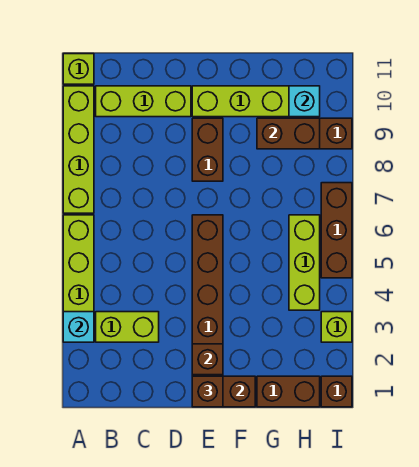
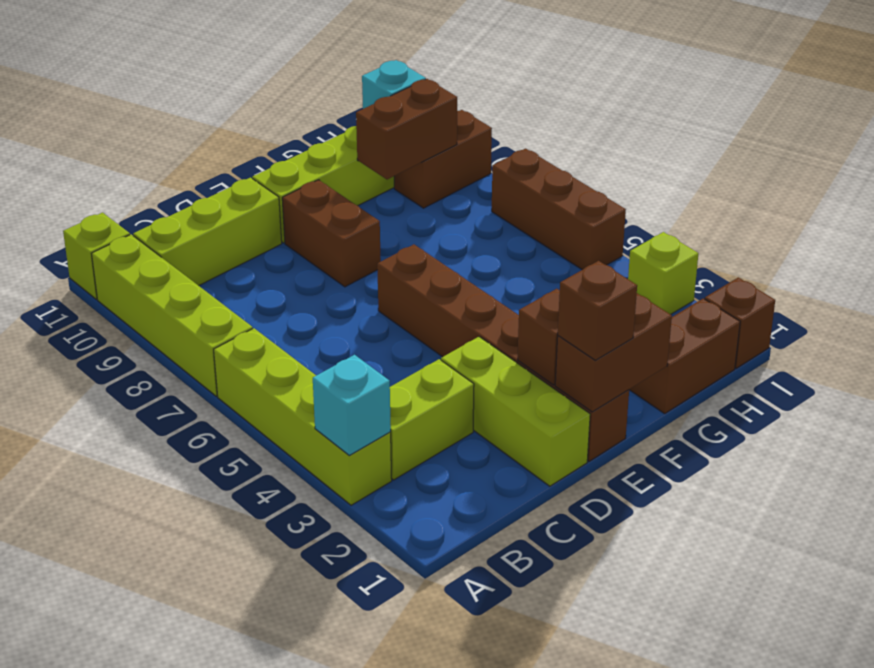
lime 1x3 brick [289,215,320,310] -> lime 1x3 brick moved to [441,337,590,486]

